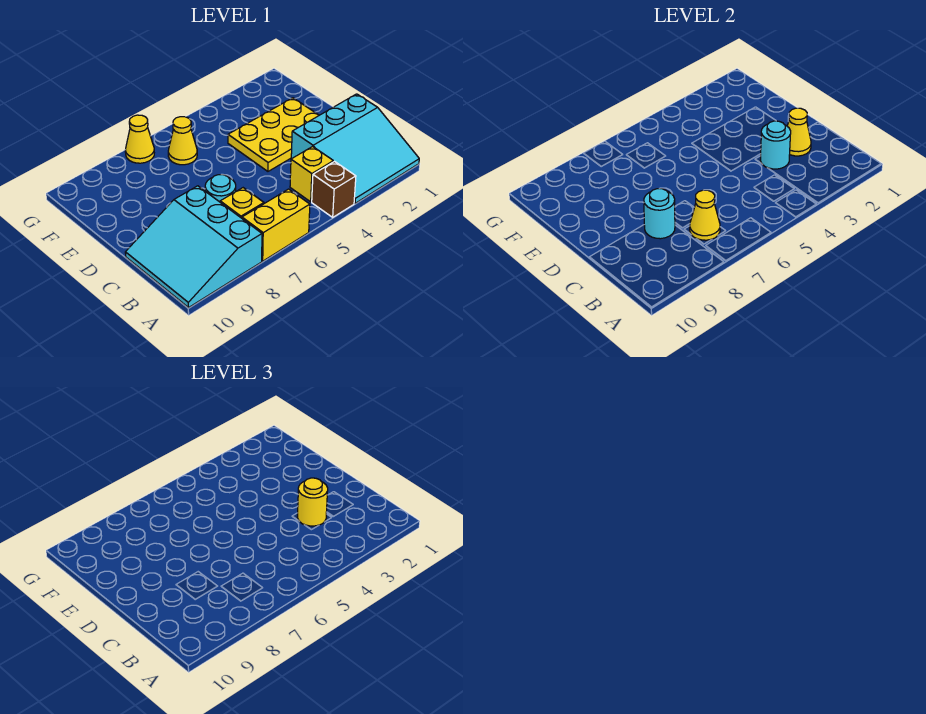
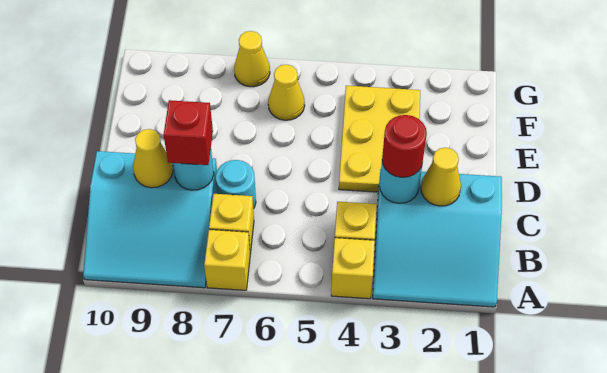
brown 1x1 brick [312,162,356,217] -> yellow 1x1 brick [331,238,375,299]
yellow 1x2 brick [242,189,310,261] -> yellow 1x1 brick [204,230,250,290]
cyan 3x3 slope [125,186,262,308] -> cyan 3x3 slope turned to [83,151,217,288]
yellow 1x1 cone [690,190,720,240] -> yellow 1x1 cone moved to [133,129,173,188]
yellow 1x1 round brick [297,478,328,526] -> red 1x1 round brick [382,115,427,177]
none -> red 1x1 brick [164,100,213,165]
yellow 2x3 plate [228,98,319,171] -> yellow 2x3 plate turned to [339,86,420,192]

